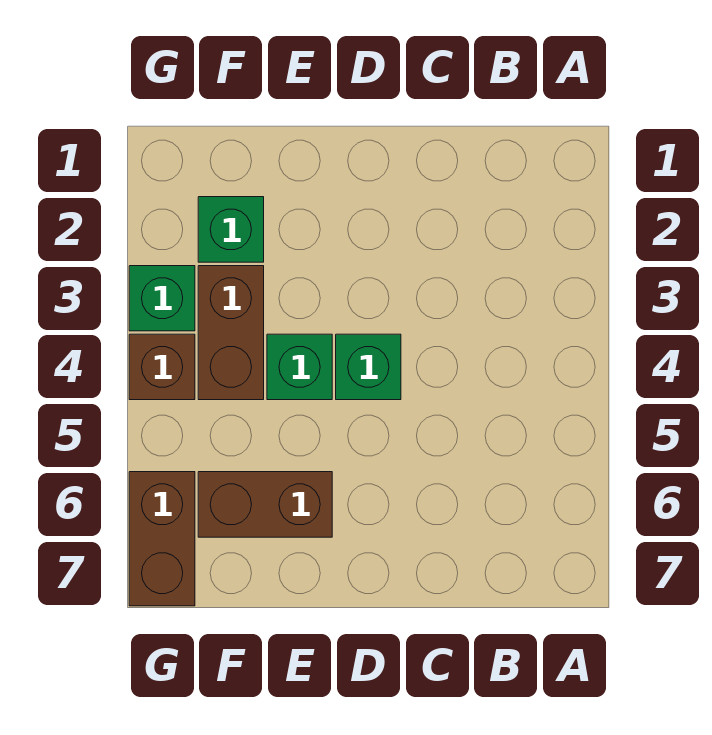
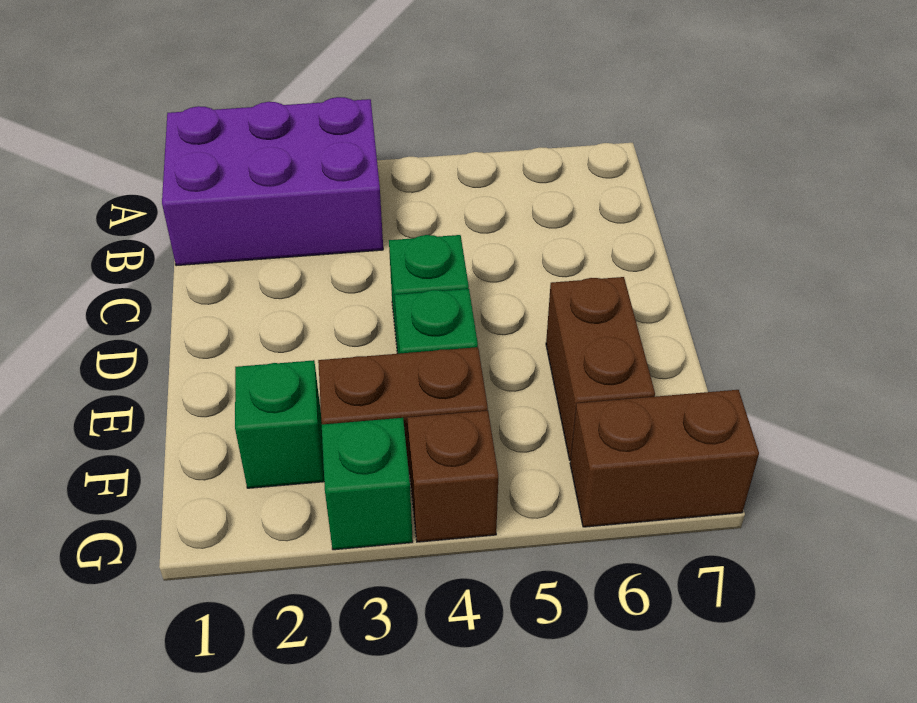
none -> purple 2x3 brick [162,97,383,266]

